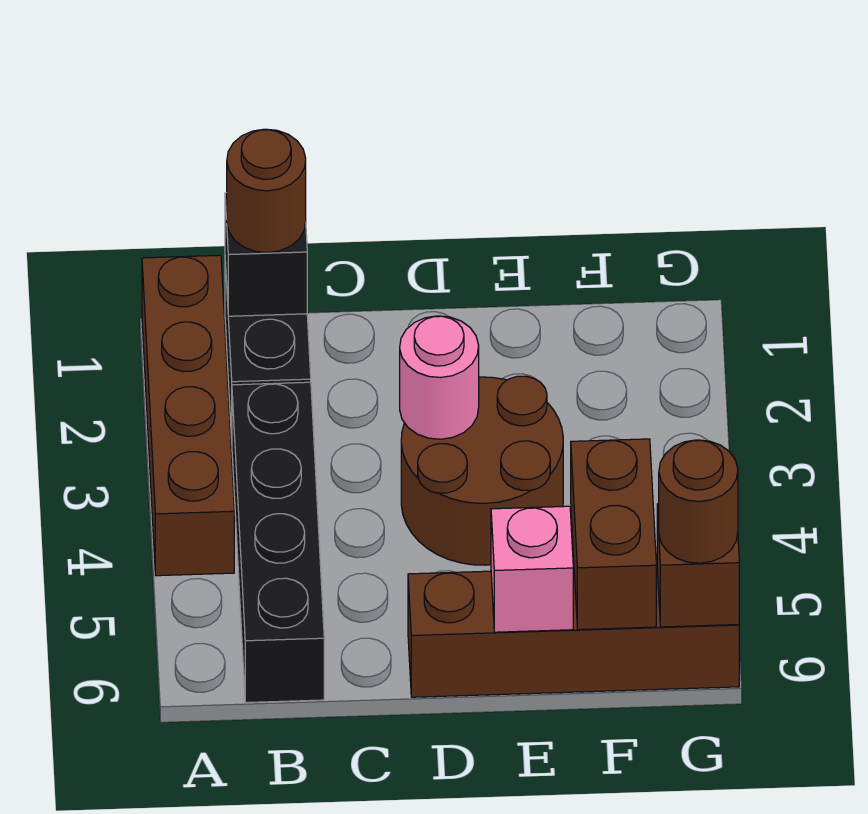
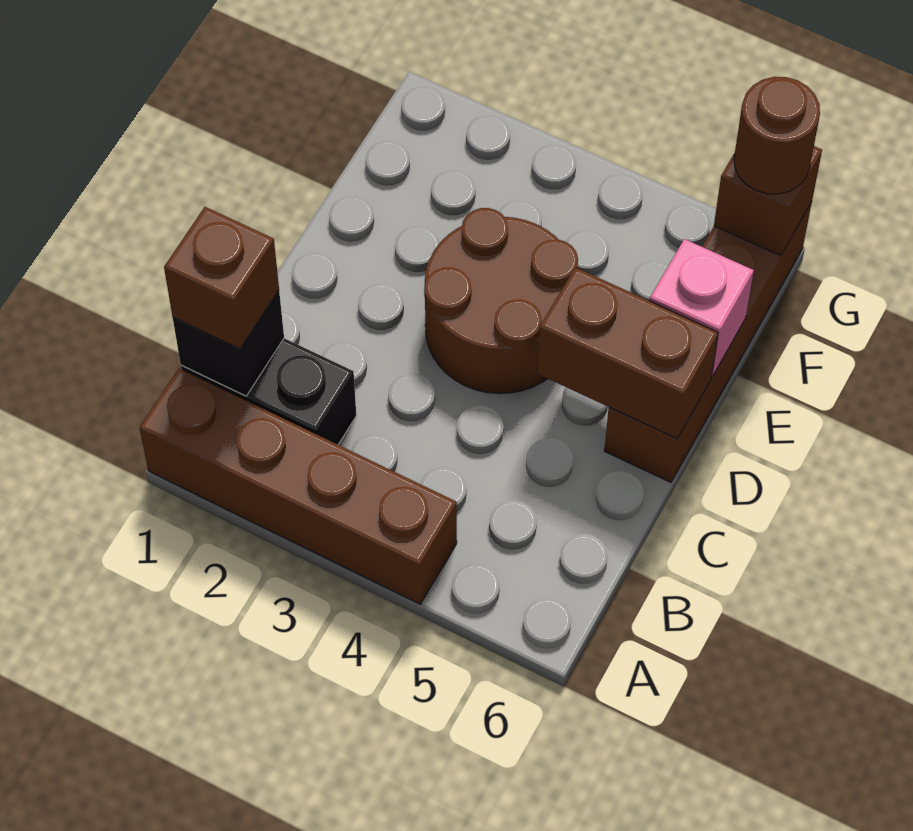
brown 1x1 round brick [227,129,306,253] -> brown 1x1 brick [164,207,279,349]
black 1x4 brick [232,382,324,703] -> none
pink 1x1 round brick [400,316,479,439] -> none
brown 1x2 brick [571,439,656,630] -> brown 1x2 brick moved to [537,268,718,439]

